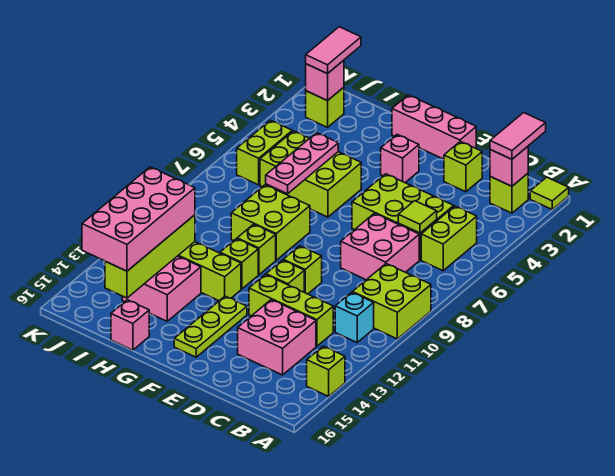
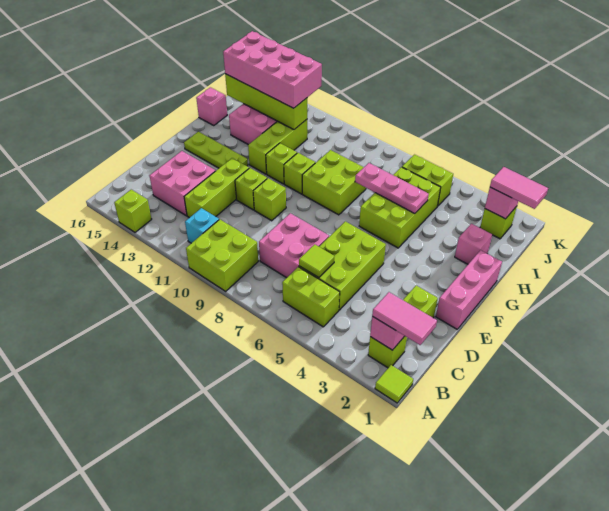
pink 1x1 brick [381,135,419,183] -> pink 1x1 brick moved to [455,224,492,264]

